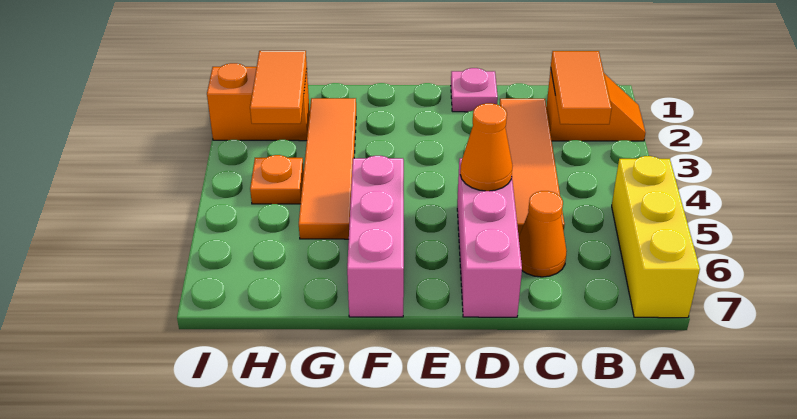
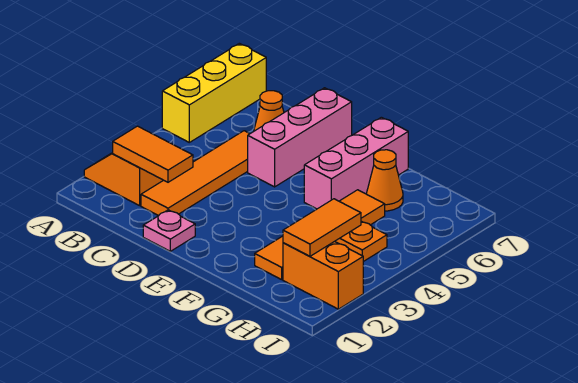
orange 1x2 tile [551,51,612,124] -> orange 1x2 tile turned to [113,126,193,182]
orange 1x1 cone [460,103,512,191] -> orange 1x1 cone moved to [367,150,403,211]

